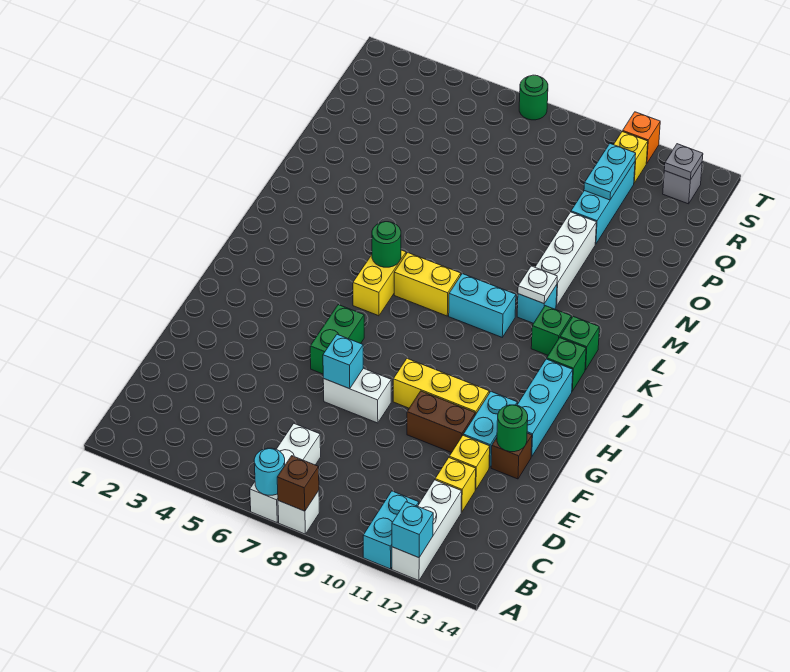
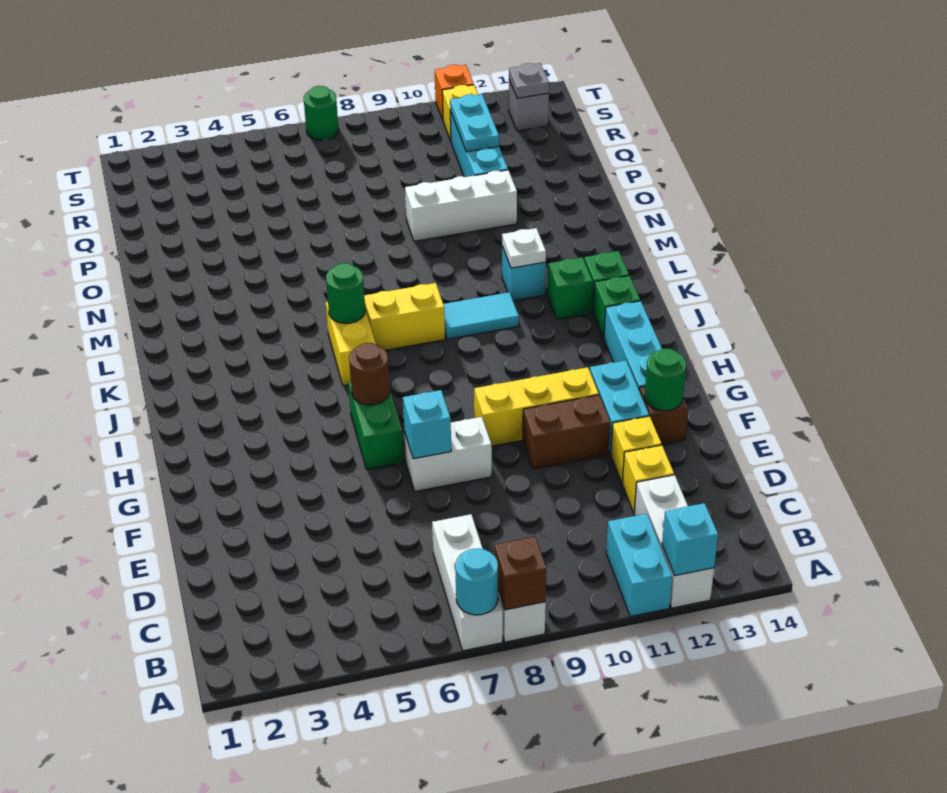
none -> brown 1x1 round brick [349,343,390,405]
cyan 1x2 brick [449,273,516,337] -> cyan 1x2 tile [443,292,519,339]
white 1x3 brick [535,212,597,306] -> white 1x3 brick turned to [405,170,517,241]

